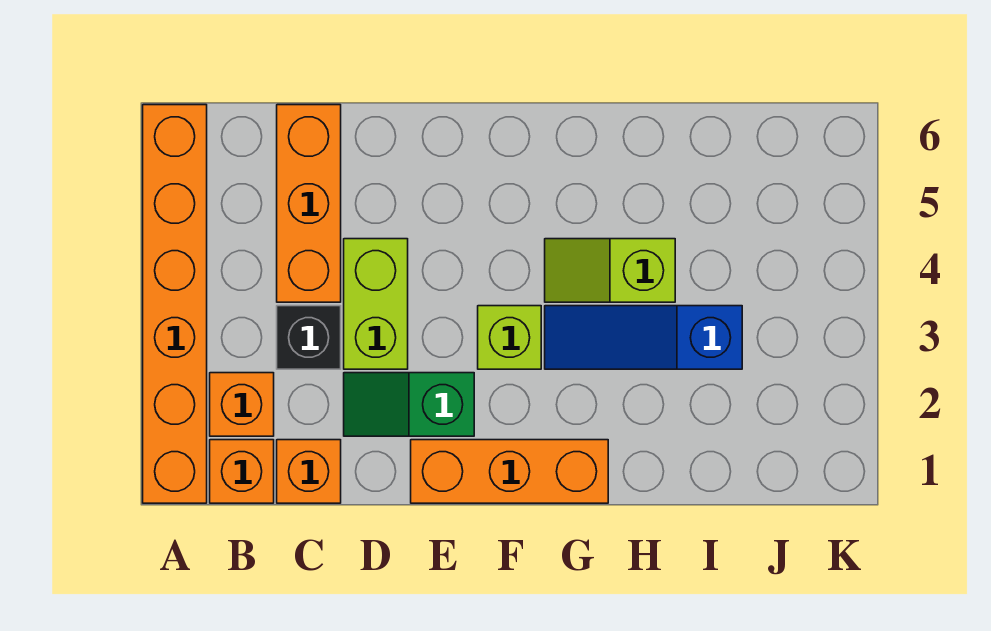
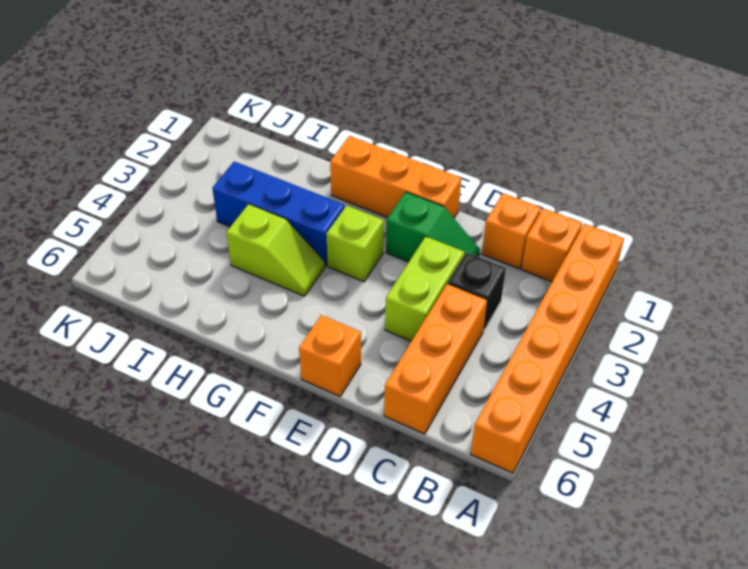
orange 1x1 brick [210,373,274,436] -> orange 1x1 brick moved to [299,315,361,396]
blue 1x3 slope [545,306,742,369] -> blue 1x3 brick [212,161,345,266]

